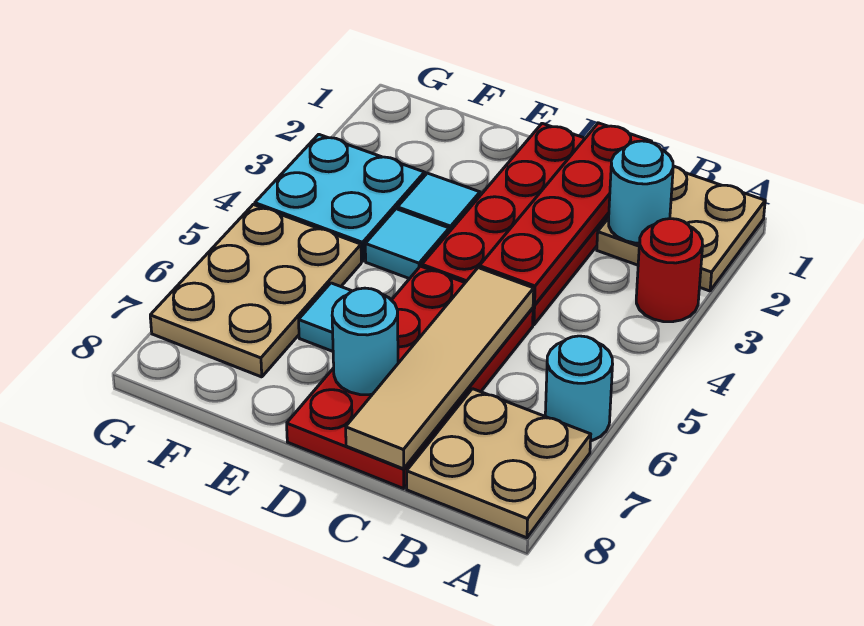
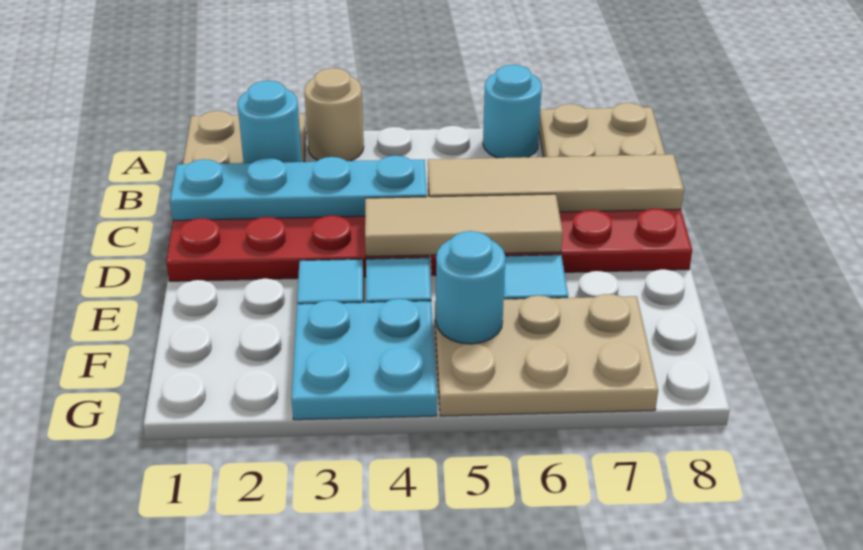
red 1x1 round brick [636,219,703,322] -> tan 1x1 round brick [304,68,364,161]
red 1x4 plate [479,123,652,305] -> cyan 1x4 plate [170,156,427,220]
none -> tan 1x3 tile [365,194,563,257]
cyan 1x1 round brick [332,288,398,395] -> cyan 1x1 round brick moved to [436,231,505,344]

